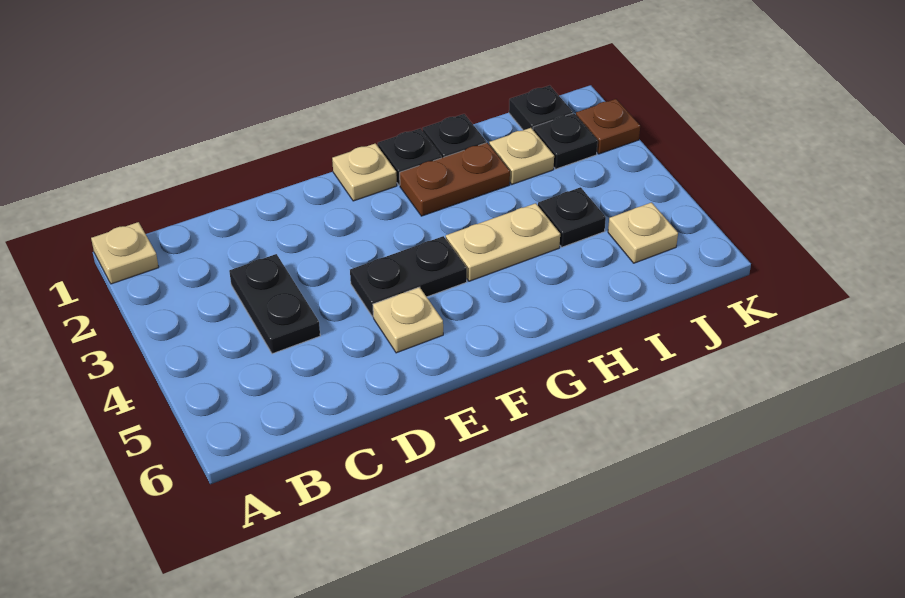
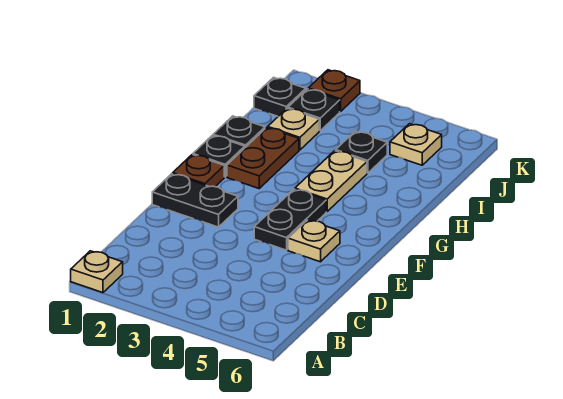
black 1x2 plate [229,254,320,354] -> black 1x2 plate moved to [152,174,238,227]
tan 1x1 plate [332,143,397,201] -> brown 1x1 plate [173,155,224,187]

